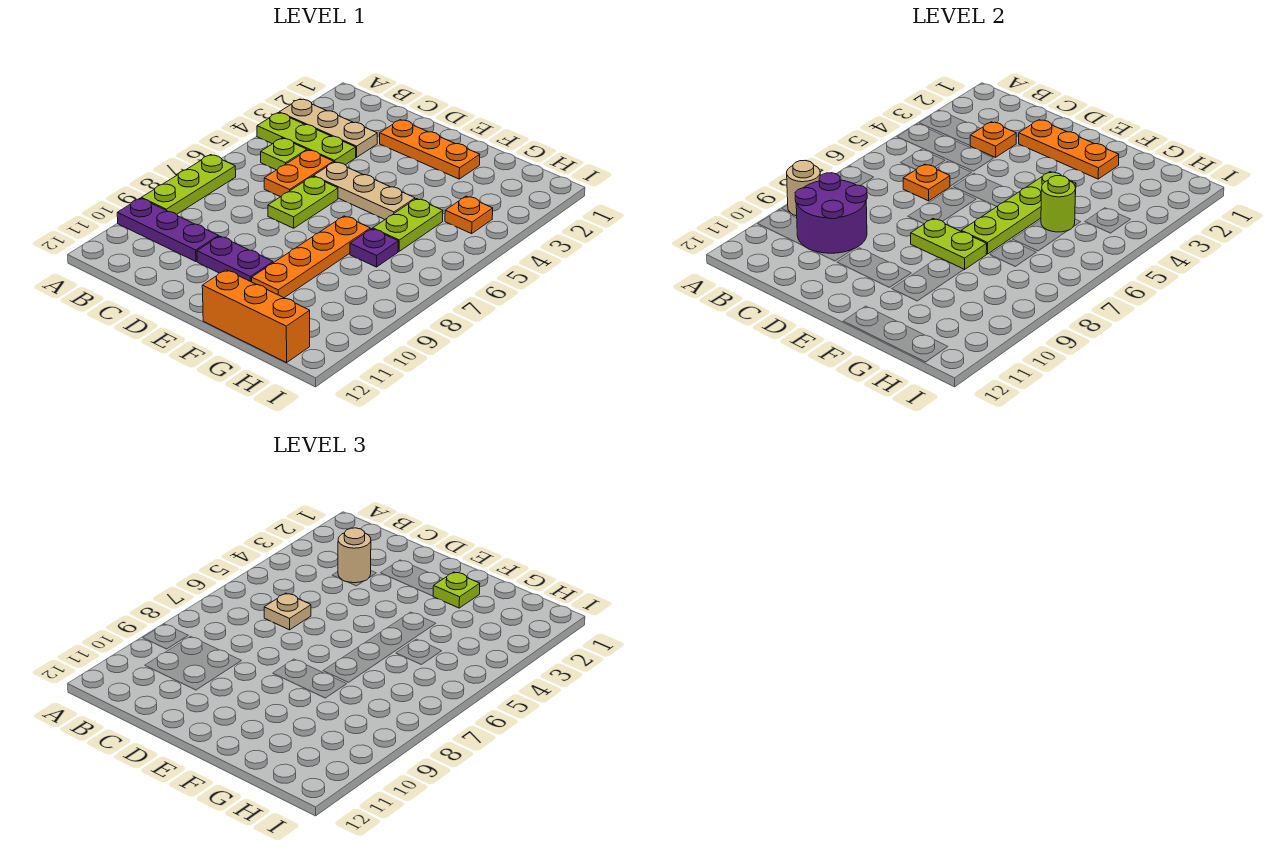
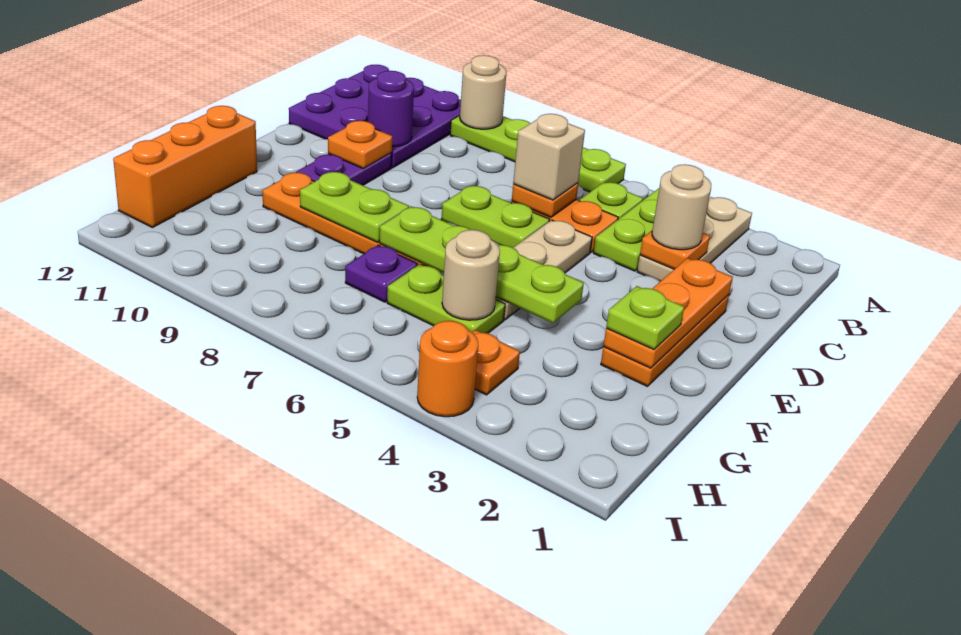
lime 1x3 plate [141,155,236,214] -> lime 1x4 plate [450,115,626,192]
purple 1x3 plate [117,198,219,262] -> purple 3x3 plate [289,65,461,168]
purple 2x2 round brick [795,173,867,253] -> purple 1x1 round brick [368,71,414,147]
tan 1x1 plate [264,593,311,630] -> tan 1x1 brick [513,114,585,200]
none -> orange 1x1 plate [328,121,392,168]
lime 1x2 plate [911,219,987,270] -> lime 1x2 plate turned to [300,172,409,242]
lime 1x1 round brick [1041,176,1076,232] -> tan 1x1 round brick [442,230,500,320]
none -> orange 1x1 round brick [417,321,478,417]

